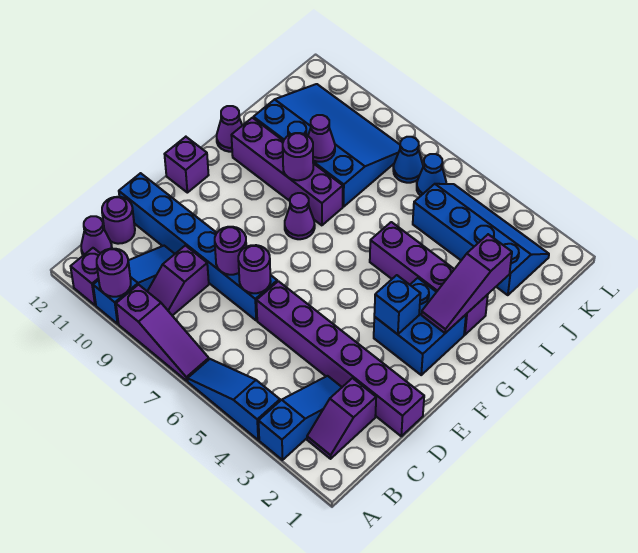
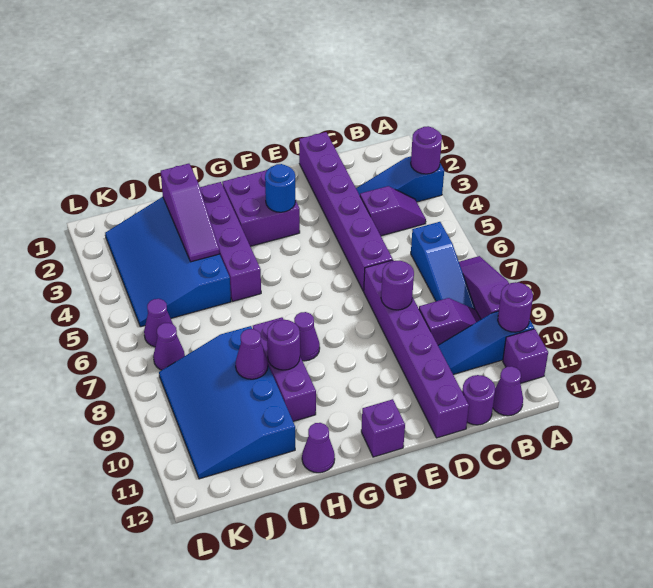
blue 1x3 slope [188,359,280,440] -> blue 1x3 slope moved to [411,222,475,309]
purple 1x2 slope [307,378,376,459] -> purple 1x2 slope moved to [360,186,426,236]
blue 1x6 brick [119,173,277,320] -> purple 1x6 brick [364,260,469,438]
purple 1x1 round brick [238,245,271,293] -> purple 1x1 round brick moved to [411,126,442,174]
blue 2x2 brick [374,278,466,375] -> purple 2x2 brick [222,170,300,246]
blue 1x1 brick [374,275,421,334] -> blue 1x1 round brick [265,164,295,212]
purple 1x3 slope [421,234,512,333] -> purple 1x3 slope turned to [161,164,220,262]
purple 1x4 brick [231,118,343,225] -> purple 1x3 brick [253,317,316,421]
blue 2x4 slope [413,184,549,295] -> blue 3x4 slope [105,197,231,327]
blue 1x1 cone [417,154,446,196] -> purple 1x1 cone [144,299,173,347]
blue 1x1 cone [393,137,423,183] -> purple 1x1 cone [153,323,185,370]

